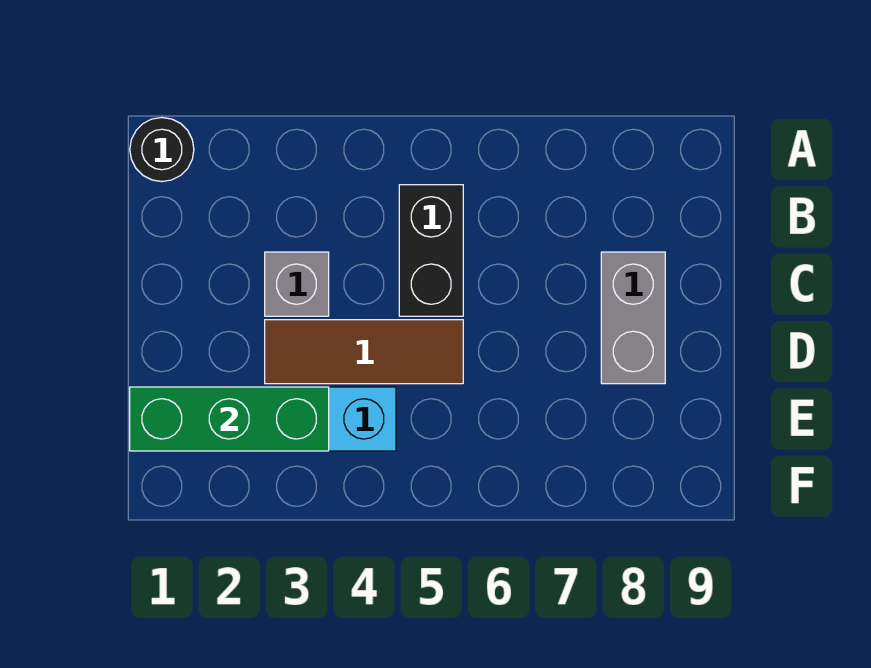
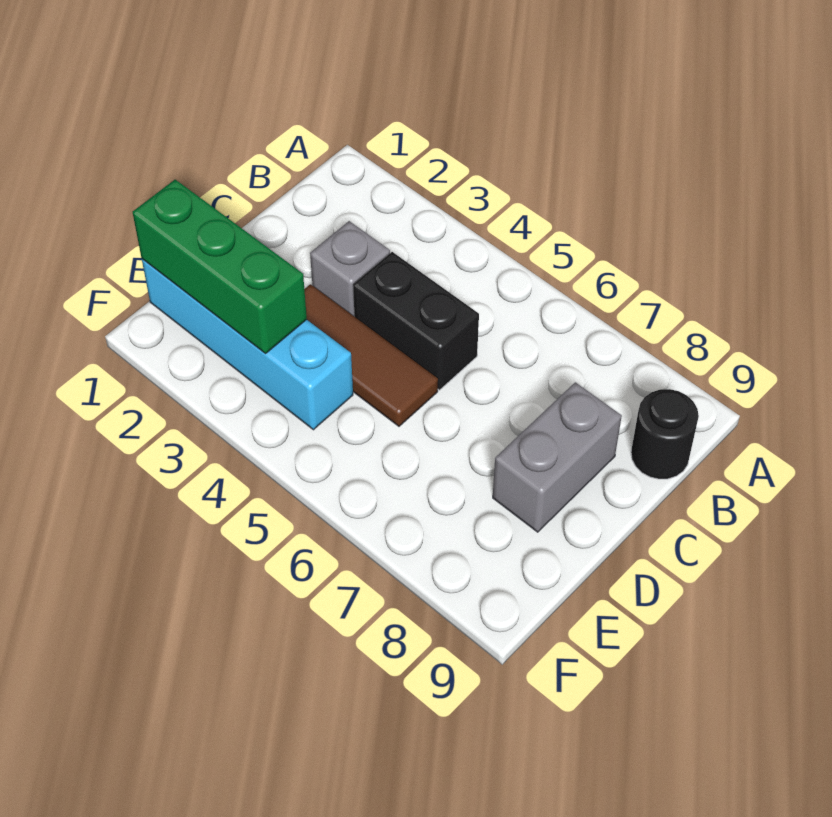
black 1x1 round brick [130,118,194,182] -> black 1x1 round brick moved to [631,389,699,479]
black 1x2 brick [399,185,463,316] -> black 1x2 brick turned to [353,252,479,390]

